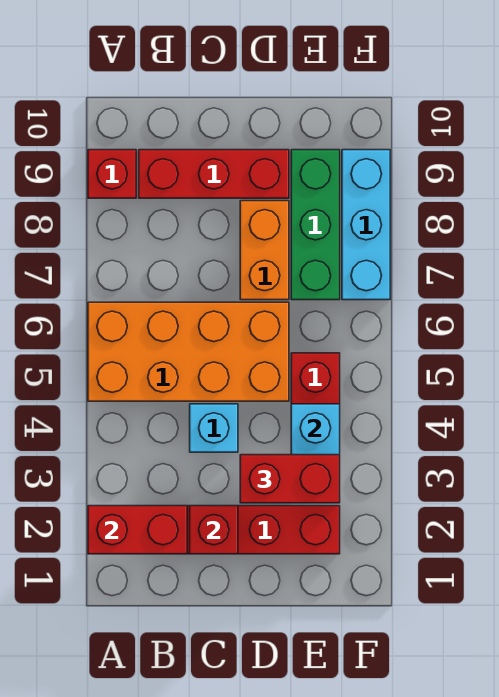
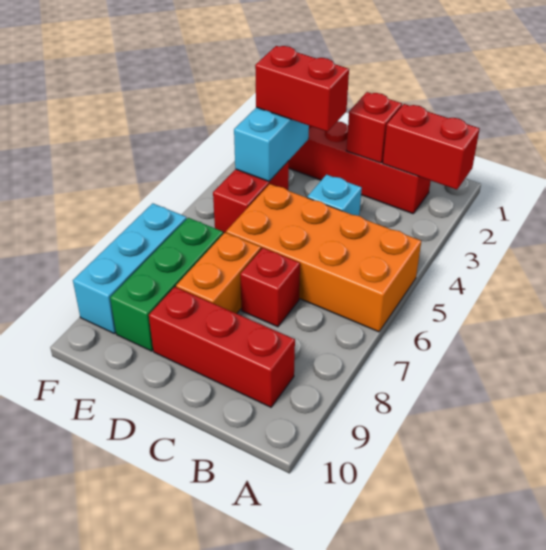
red 1x1 brick [88,150,136,198] -> red 1x1 brick moved to [240,248,300,327]

